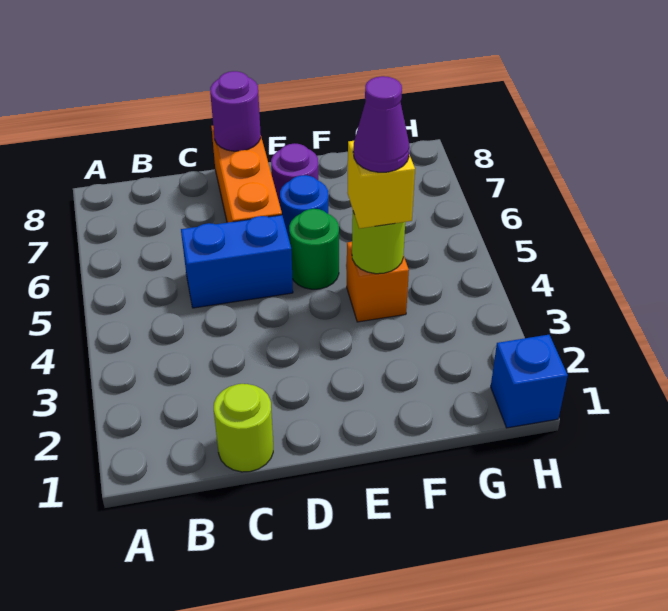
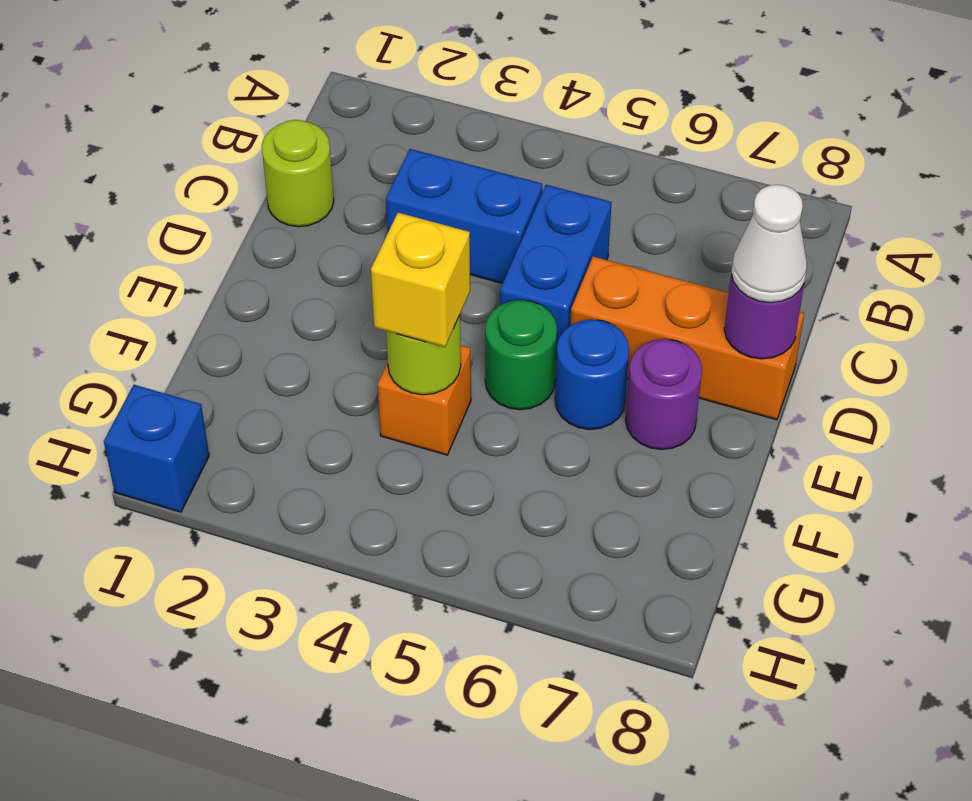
none -> blue 1x2 brick [386,149,542,283]
none -> white 1x1 cone [731,185,807,303]
purple 1x1 cone [353,76,410,172] -> none

